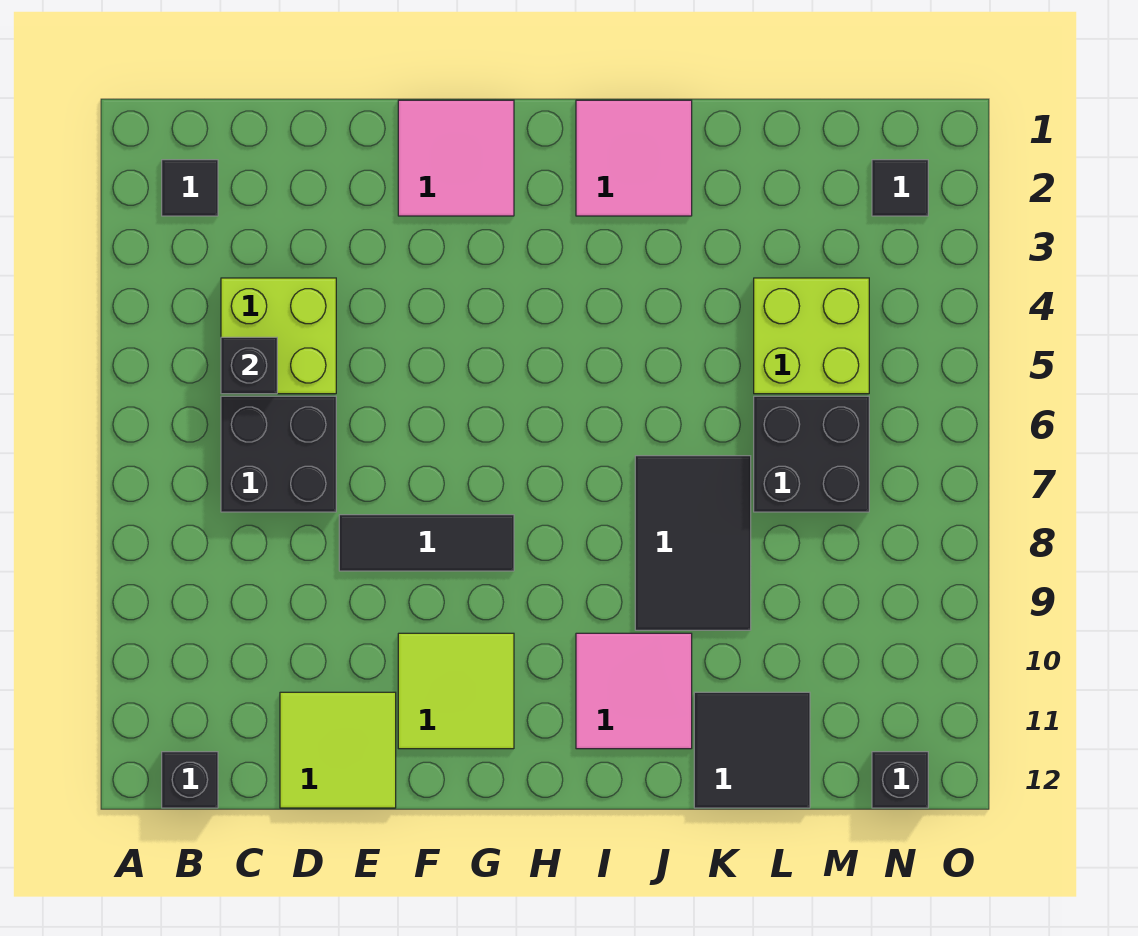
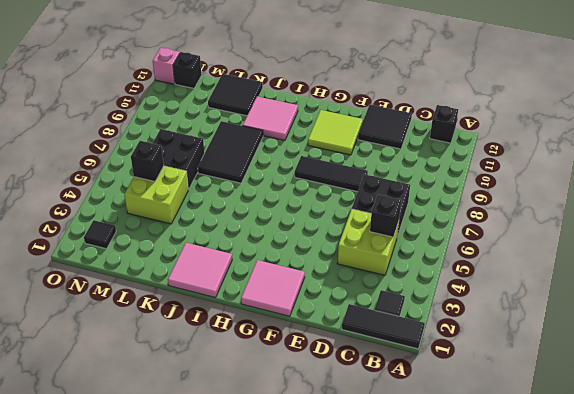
none -> black 1x3 tile [342,304,425,349]
lime 2x2 tile [280,692,396,808] -> black 2x2 tile [358,105,412,149]
none -> black 1x1 brick [131,141,164,182]
none -> pink 1x1 brick [153,48,180,84]

